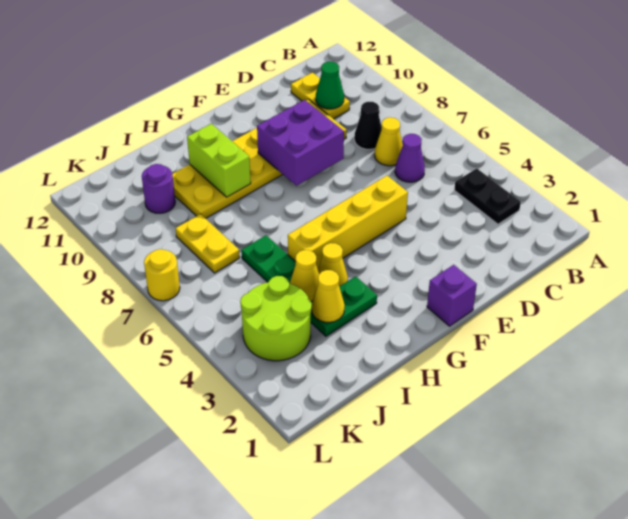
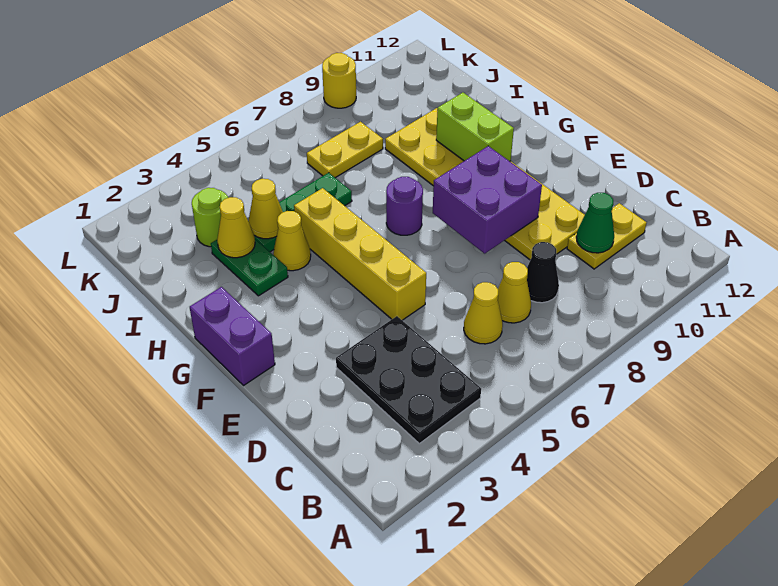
black 1x2 plate [454,168,521,224] -> black 2x3 plate [336,316,481,444]
purple 1x1 cone [395,134,425,182] -> yellow 1x1 cone [464,282,503,344]
purple 1x1 brick [427,265,477,326] -> purple 1x2 brick [190,287,275,386]
lime 1x2 brick [187,124,251,197] -> lime 1x2 brick turned to [436,93,514,161]
lime 2x2 round brick [240,276,312,361] -> lime 1x1 round brick [192,188,228,247]
purple 1x1 round brick [142,164,175,213] -> purple 1x1 round brick moved to [386,177,423,235]
yellow 1x1 round brick [144,249,180,301] -> yellow 1x1 round brick moved to [322,53,356,108]

